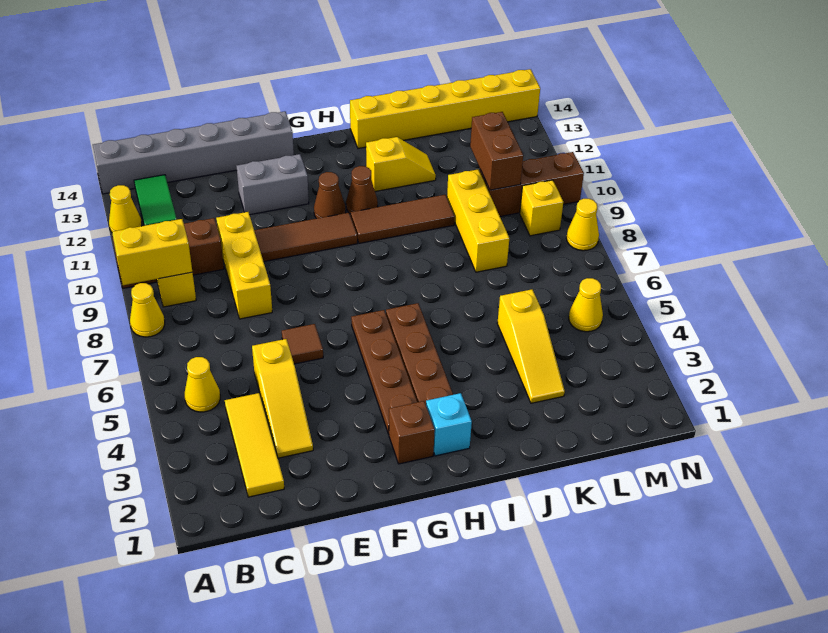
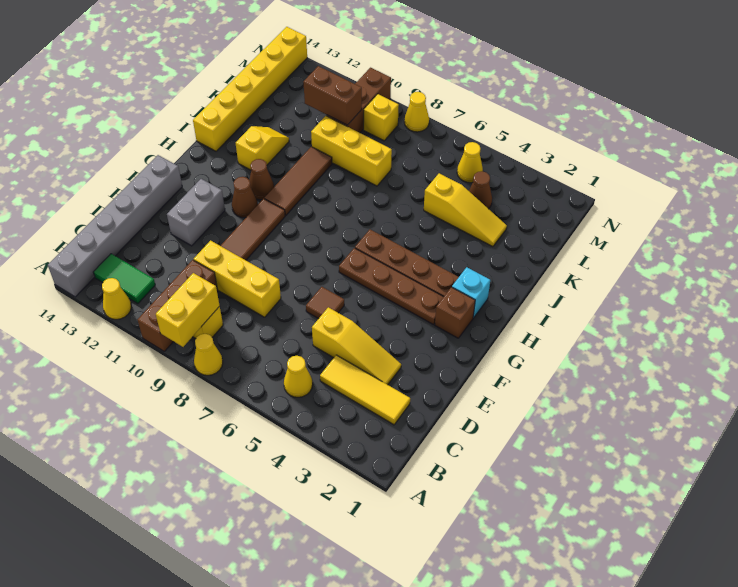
none -> brown 1x1 cone [469,171,492,209]

